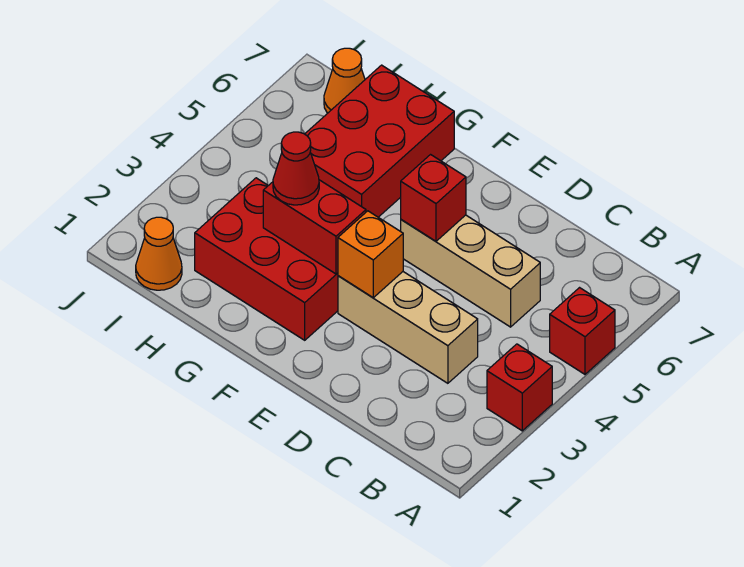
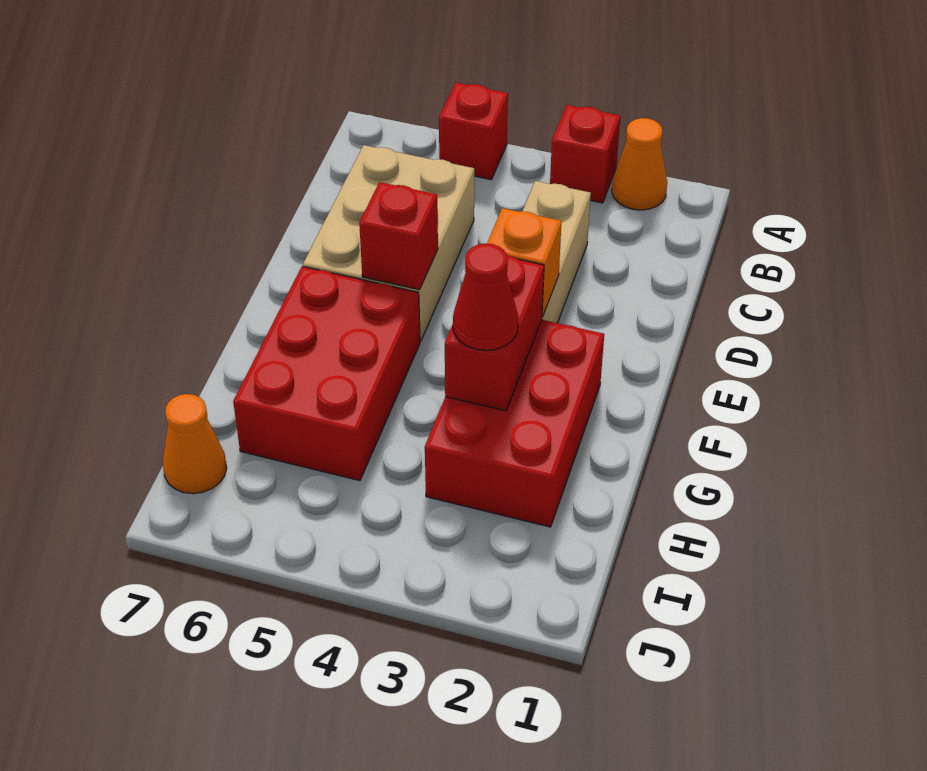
tan 1x3 brick [401,215,540,327] -> tan 2x3 brick [303,145,474,341]
red 2x3 brick [305,65,454,217] -> red 2x3 brick turned to [233,266,420,481]
orange 1x1 cone [136,217,182,290] -> orange 1x1 cone moved to [612,118,667,210]

